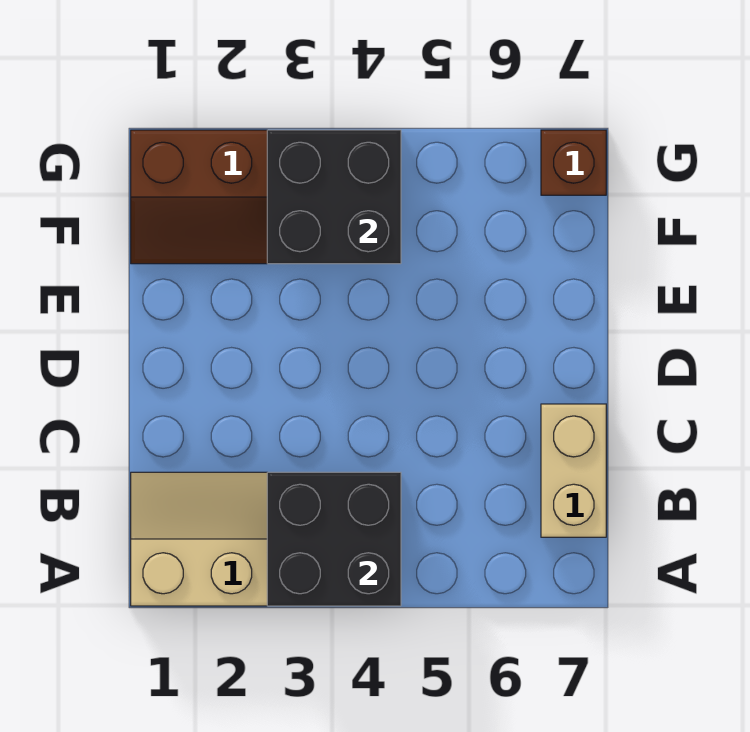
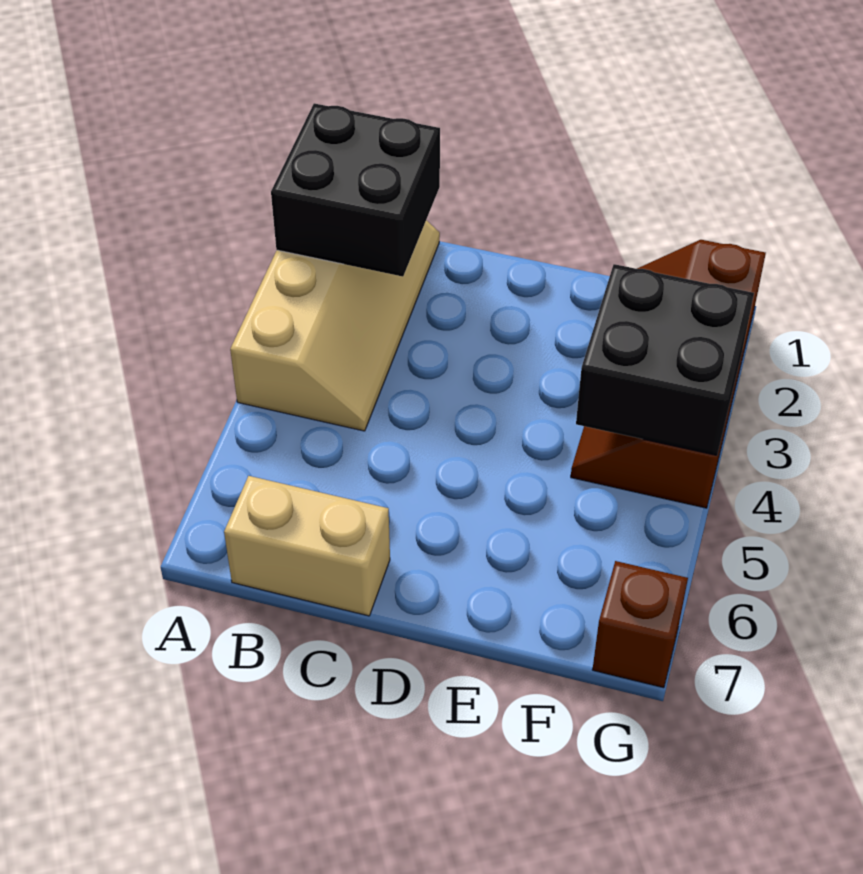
black 2x2 brick [267,472,401,606] -> black 2x2 brick moved to [271,103,440,277]

